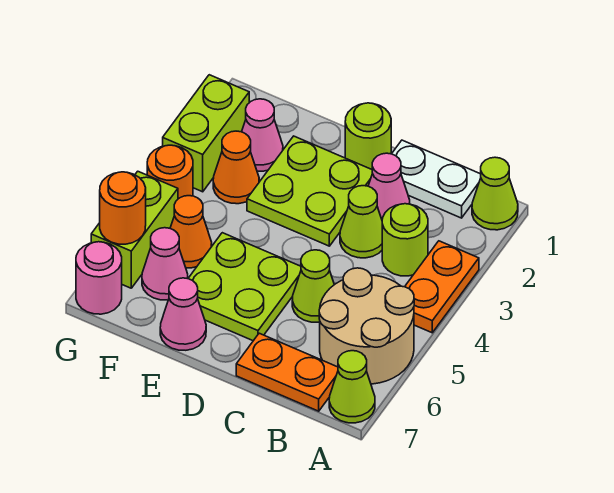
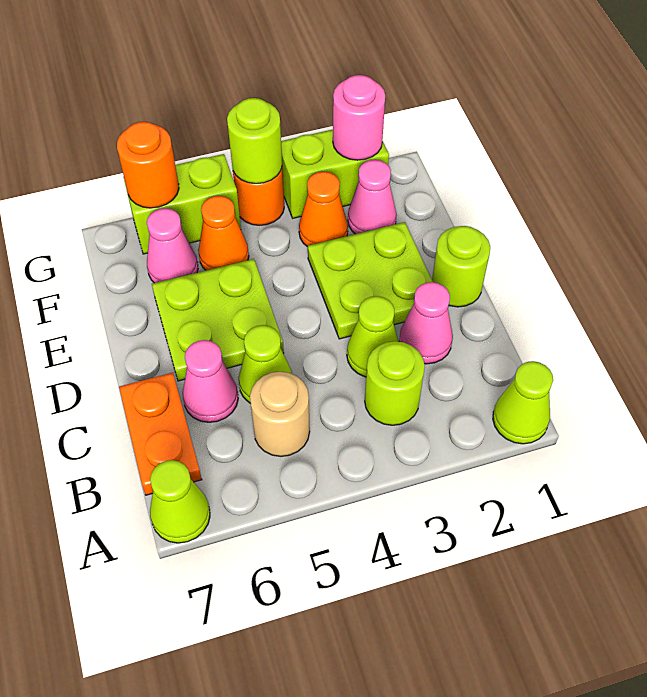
orange 1x2 plate [405,241,479,333] -> none
tan 2x2 round brick [319,268,414,384] -> tan 1x1 round brick [250,372,310,456]
white 1x2 plate [392,140,481,218] -> none
pink 1x1 cone [160,278,206,350] -> pink 1x1 cone moved to [183,340,238,422]
none -> lime 1x1 round brick [227,98,282,184]
pink 1x1 round brick [76,242,122,314] -> pink 1x1 round brick moved to [333,75,385,160]

